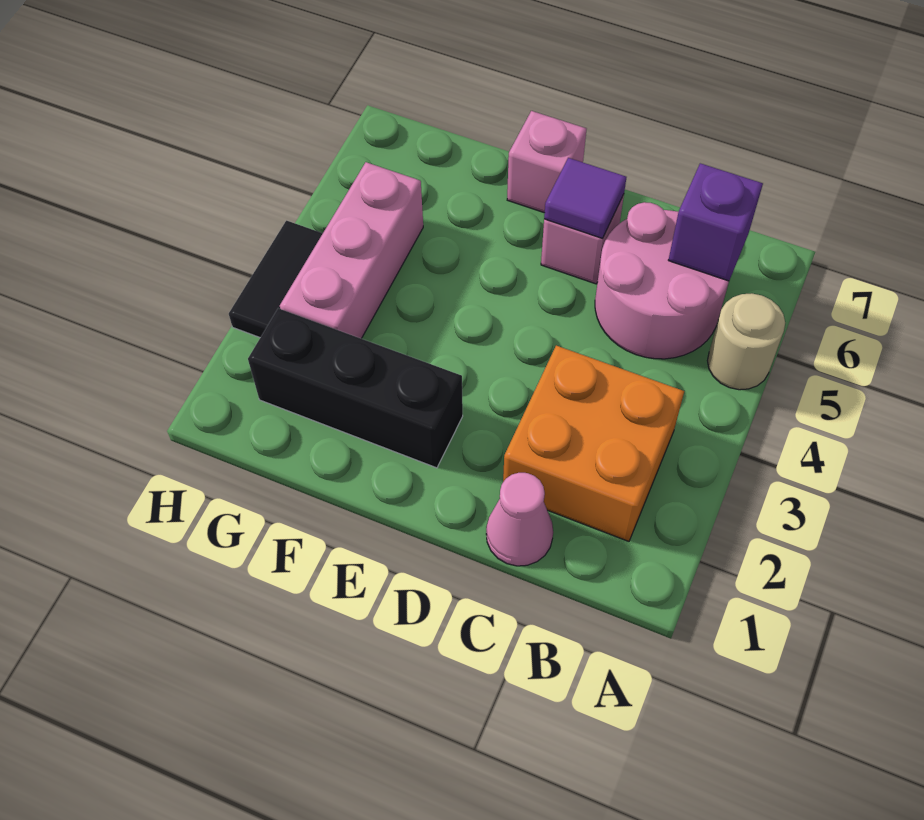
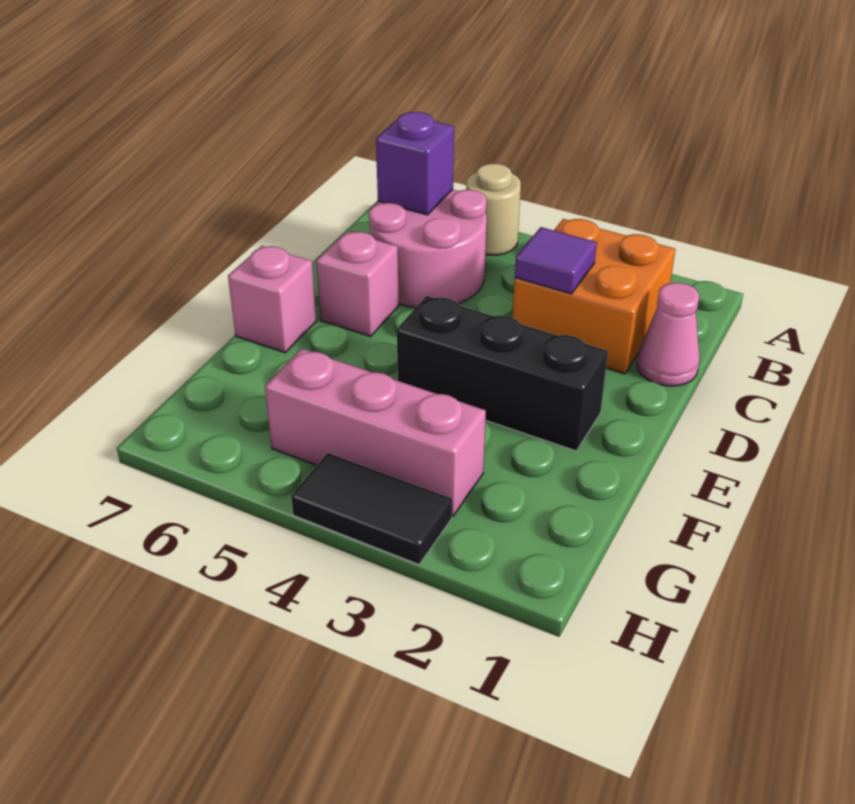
purple 1x1 tile [544,158,626,238] -> purple 1x1 tile moved to [515,227,597,294]
black 1x3 brick [248,308,463,468] -> black 1x3 brick turned to [397,296,608,451]

